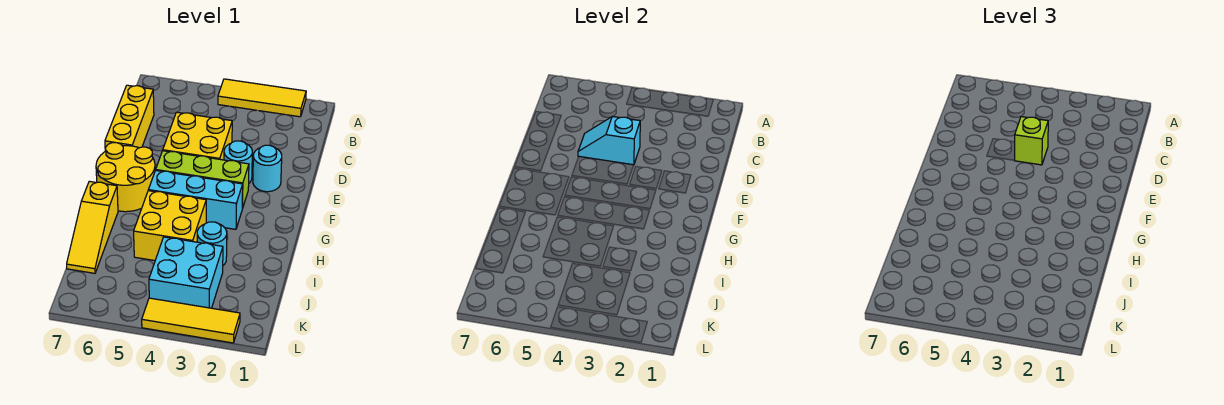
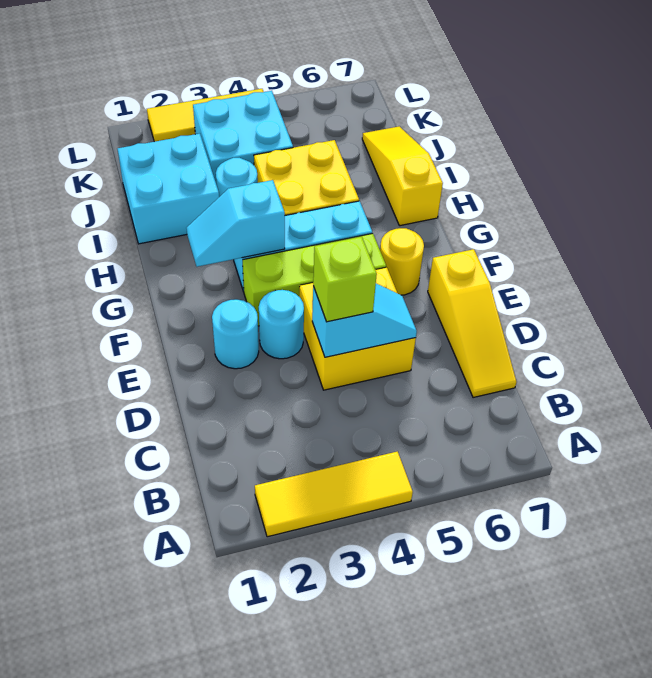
yellow 1x3 brick [105,85,154,151] -> yellow 1x3 slope [428,249,517,398]
yellow 2x2 round brick [96,143,155,212] -> yellow 1x1 round brick [380,228,424,295]
none -> cyan 1x2 slope [187,180,285,267]
none -> cyan 2x2 brick [118,134,219,244]

